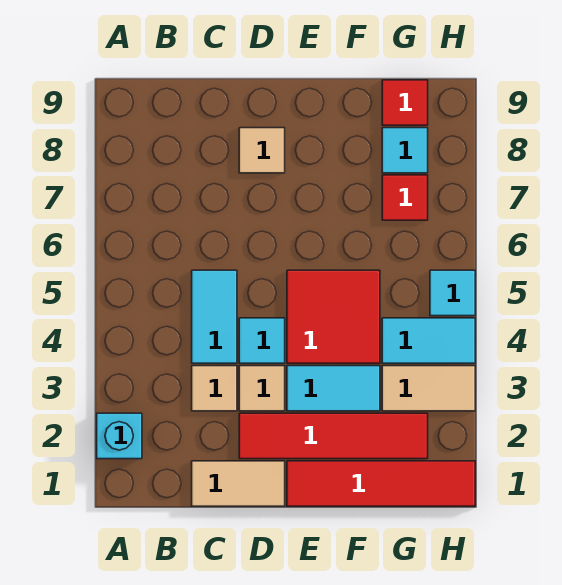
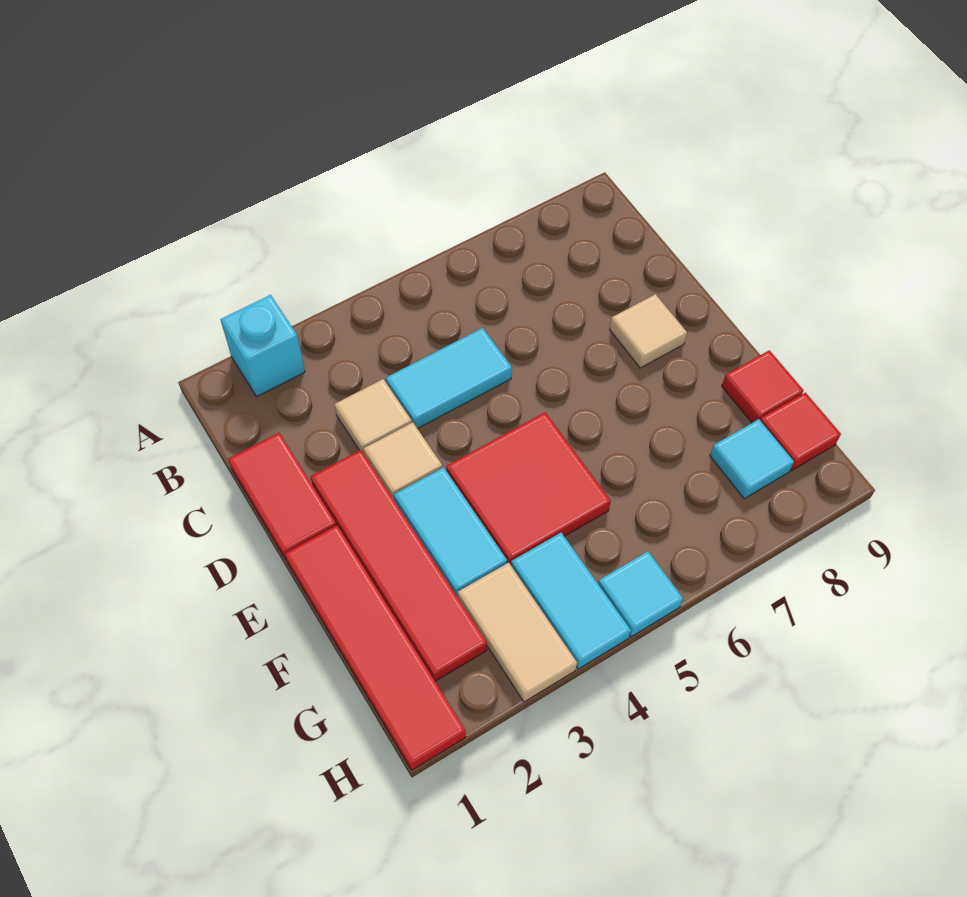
tan 1x2 tile [192,461,285,506] -> red 1x2 tile [228,433,336,561]
cyan 1x1 tile [239,318,285,363] -> none
red 1x1 tile [382,175,428,220] -> red 1x1 tile moved to [722,350,804,423]

